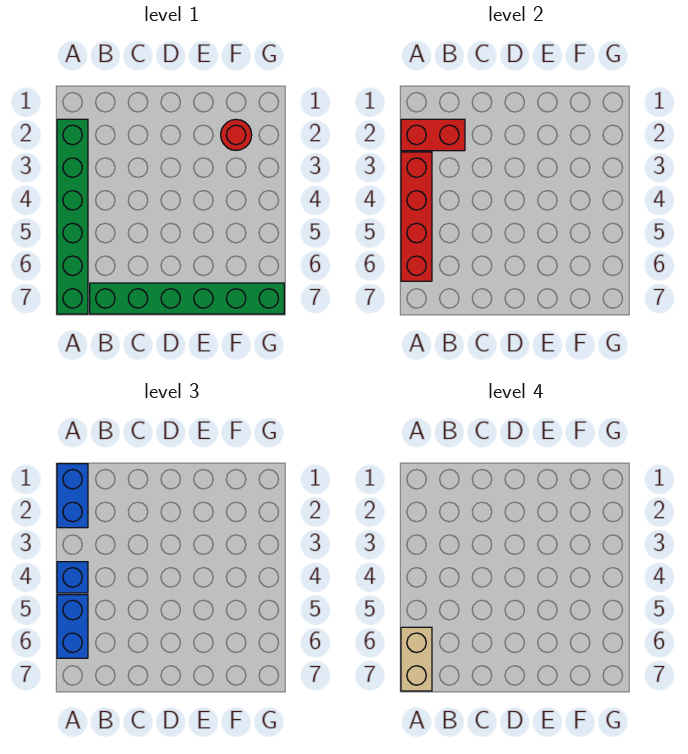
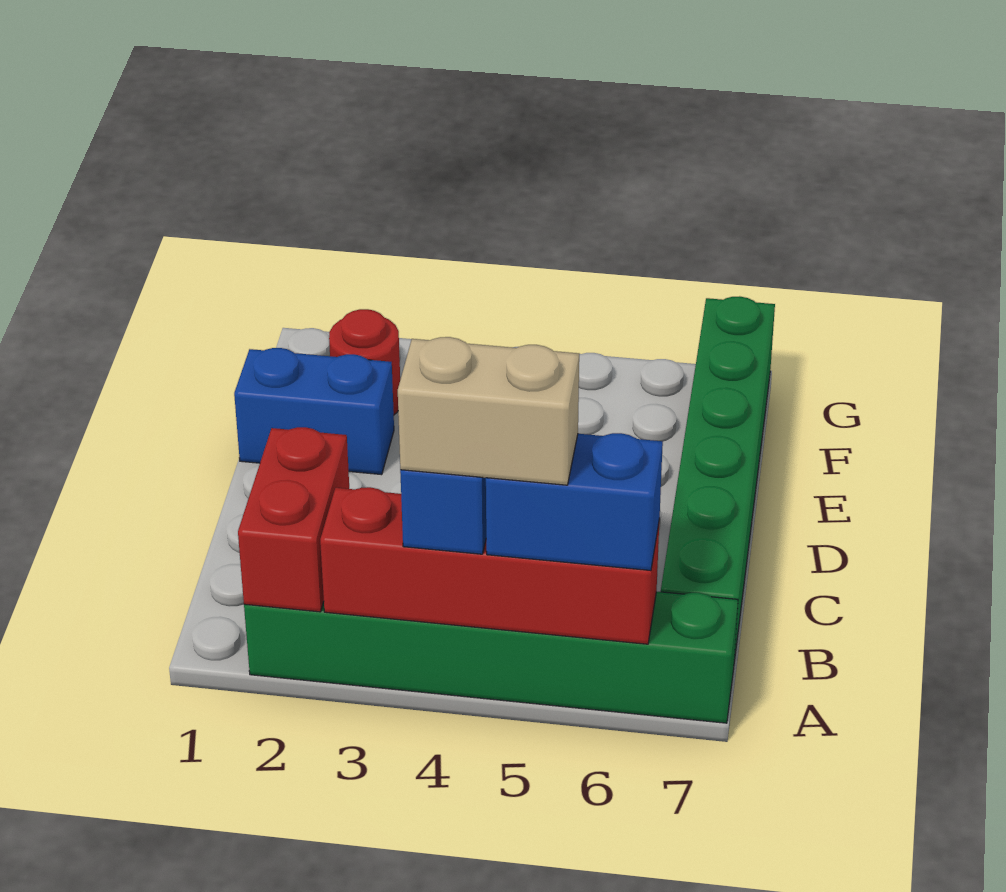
blue 1x2 brick [57,464,88,528] -> blue 1x2 brick moved to [234,348,394,475]
tan 1x2 brick [401,627,432,691] -> tan 1x2 brick moved to [398,337,579,485]

